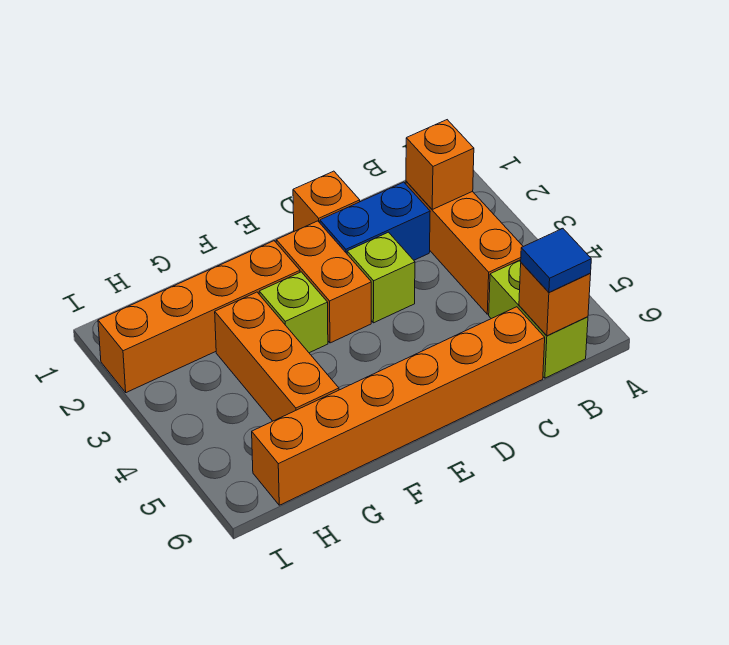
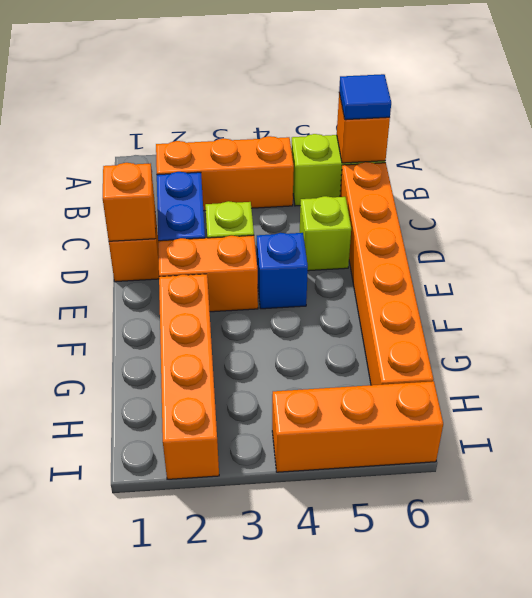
orange 1x1 brick [406,120,474,209] -> orange 1x1 brick moved to [103,163,156,241]
none -> blue 1x1 brick [257,233,308,309]
lime 1x1 brick [259,272,328,353] -> lime 1x1 brick moved to [300,196,351,271]
orange 1x3 brick [215,292,339,421] -> orange 1x3 brick moved to [272,381,443,472]

